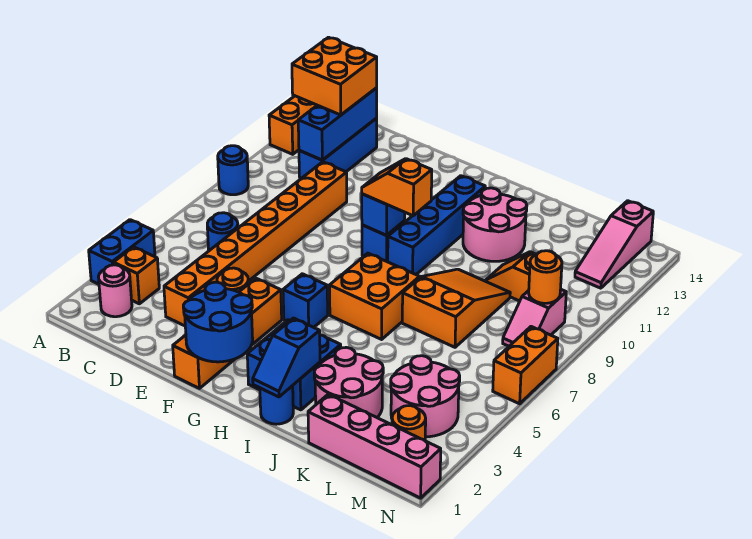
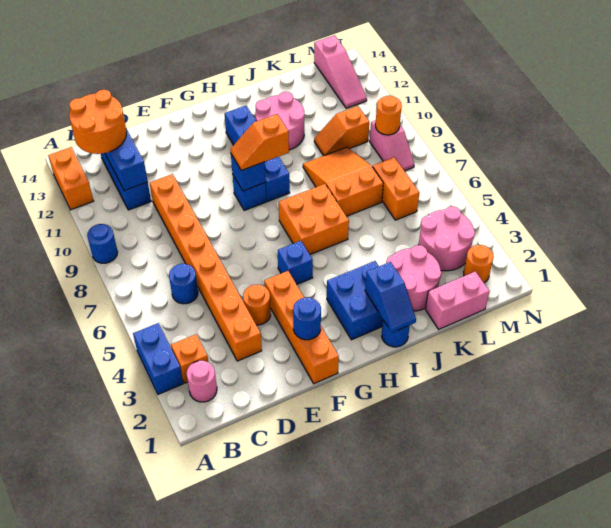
orange 2x2 brick [292,37,377,115] -> orange 2x2 round brick [69,90,127,154]
blue 2x2 round brick [183,282,253,362] -> blue 1x1 round brick [293,298,321,340]
pink 1x4 brick [308,394,441,498] -> pink 1x2 brick [425,271,489,329]
orange 1x2 brick [493,327,558,404] -> orange 1x2 brick moved to [373,157,419,220]

